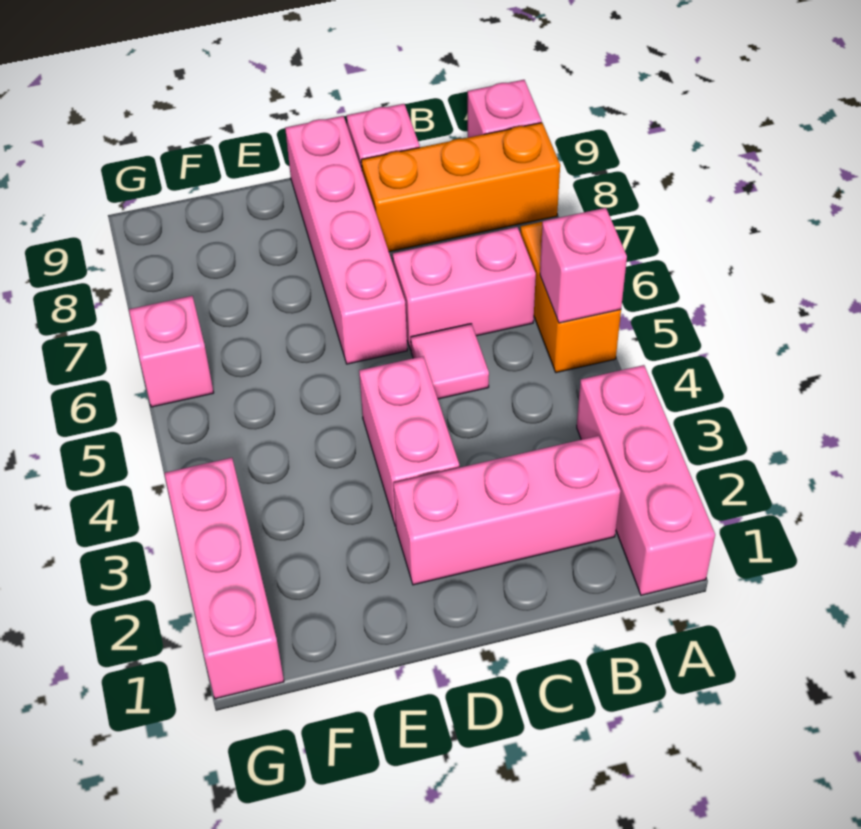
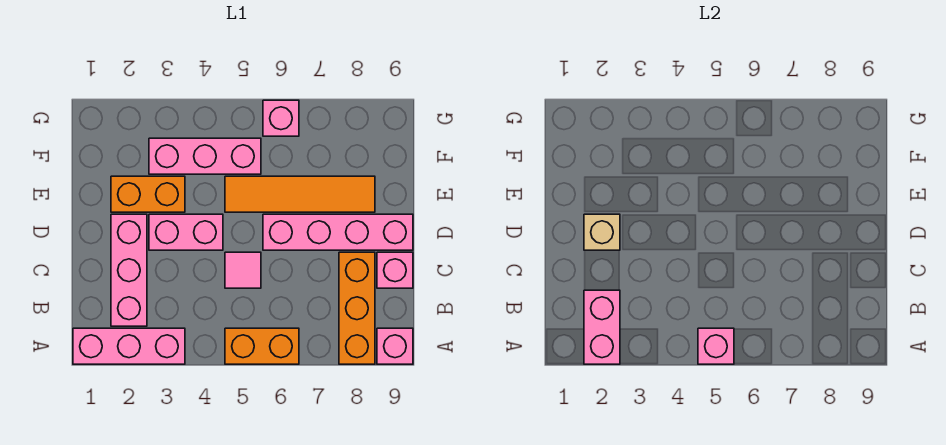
pink 1x2 brick [393,227,536,350] -> pink 1x2 brick moved to [584,290,620,364]
none -> tan 1x1 brick [584,214,620,250]
none -> orange 1x2 brick [111,176,185,212]
none -> orange 1x4 tile [225,176,375,212]
pink 1x3 brick [165,458,284,699] -> pink 1x3 brick moved to [149,138,261,174]

